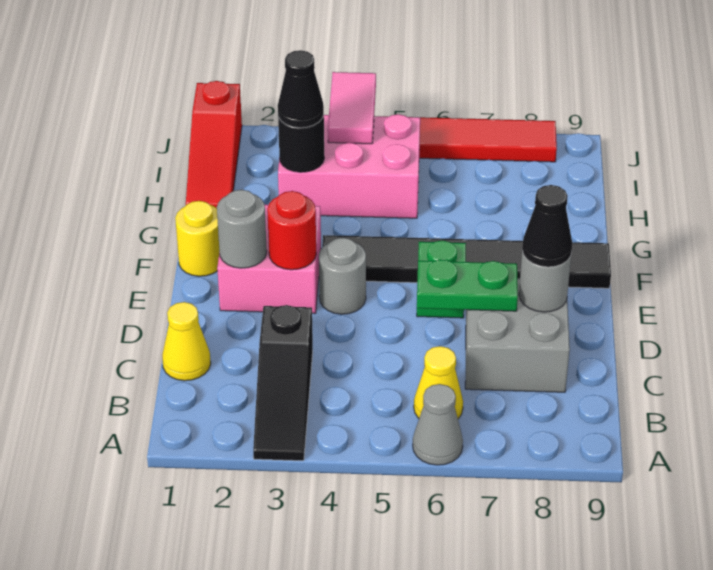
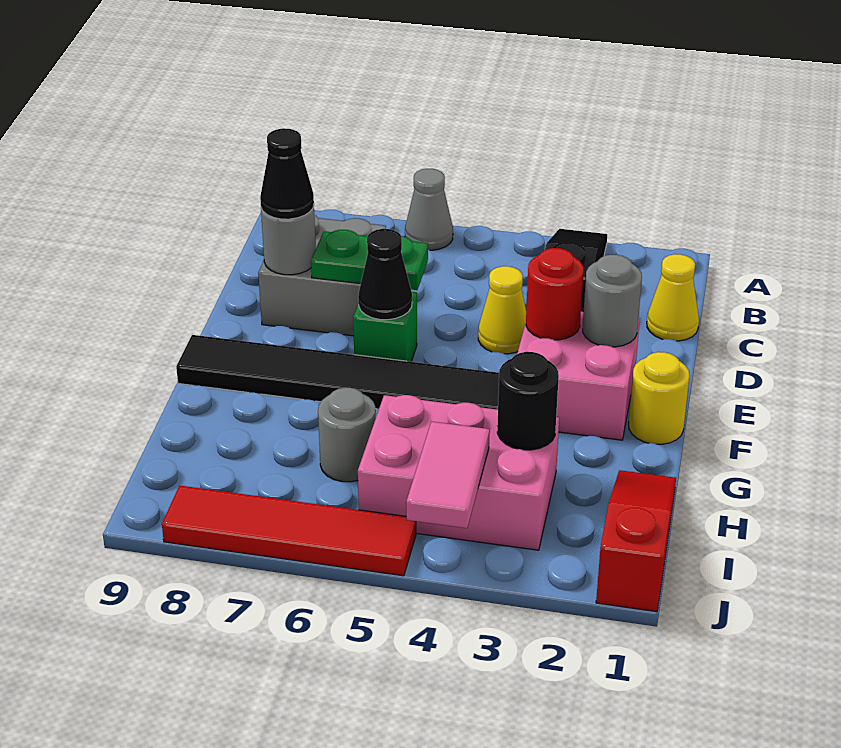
yellow 1x1 cone [414,346,463,419] -> yellow 1x1 cone moved to [478,266,526,354]
grey 1x1 round brick [319,238,366,314] -> grey 1x1 round brick moved to [318,388,376,482]
black 1x1 cone [278,50,324,128] -> black 1x1 cone moved to [358,229,412,320]

